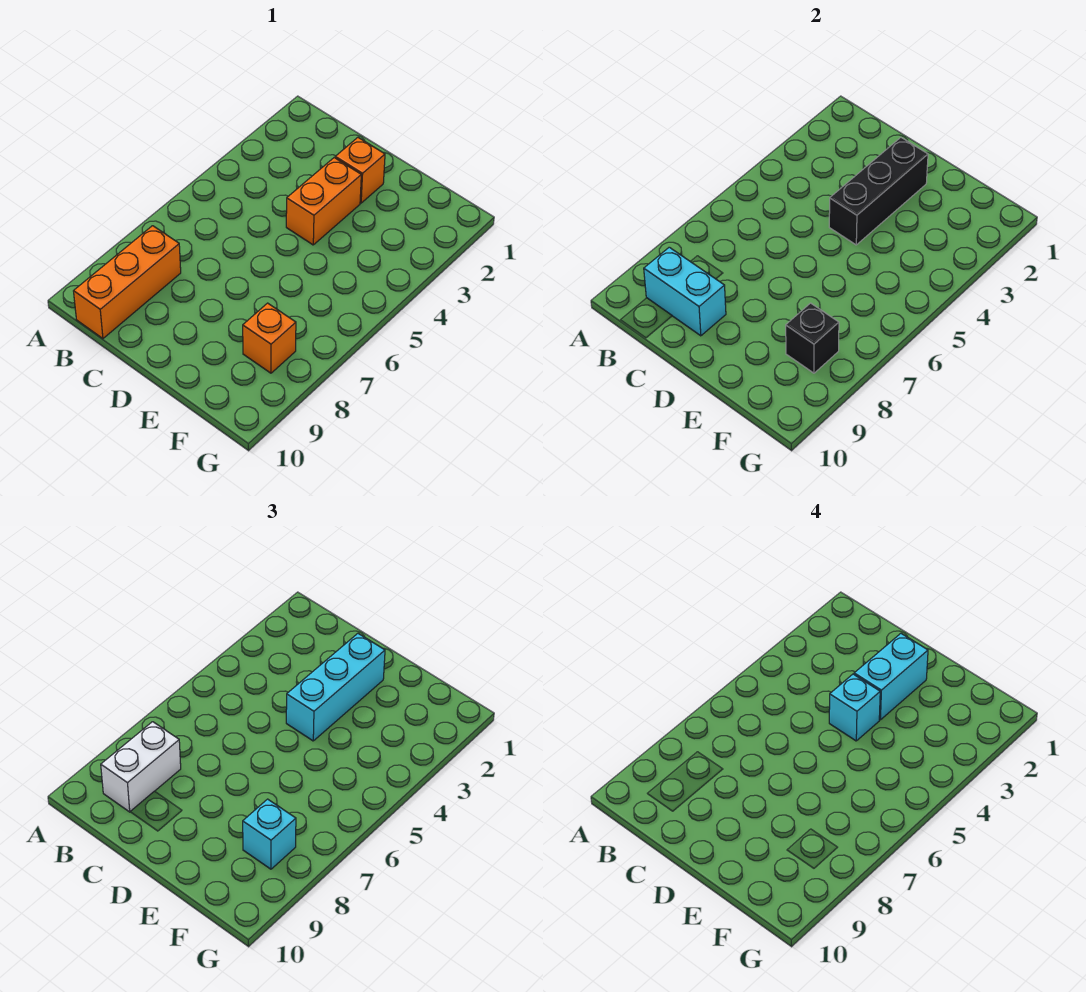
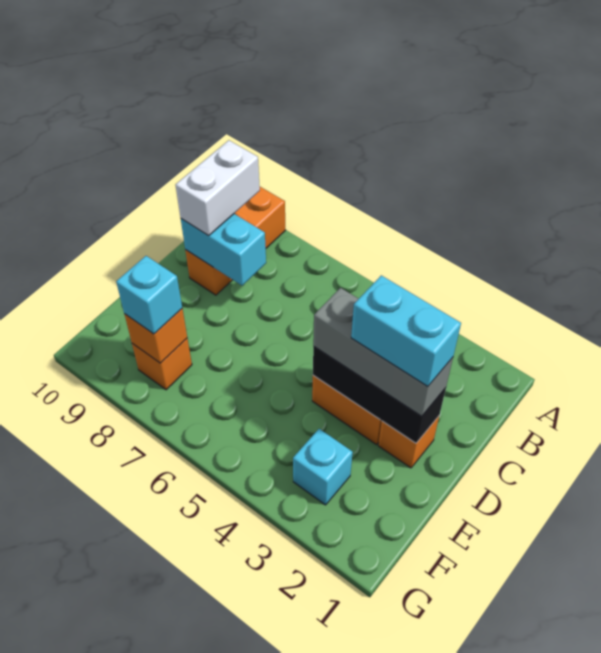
orange 1x3 brick [74,226,181,339] -> orange 1x3 brick turned to [185,187,285,295]
white 1x2 brick [101,722,181,812] -> white 1x2 brick turned to [176,140,260,236]
cyan 1x2 brick [644,247,726,336] -> cyan 1x2 brick turned to [181,214,266,286]
cyan 1x3 brick [286,634,385,741] -> grey 1x3 brick [313,288,453,416]
cyan 1x1 brick [829,674,880,741] -> cyan 1x1 brick moved to [293,429,353,505]
black 1x1 brick [786,303,839,373] -> orange 1x1 brick [125,309,187,363]

